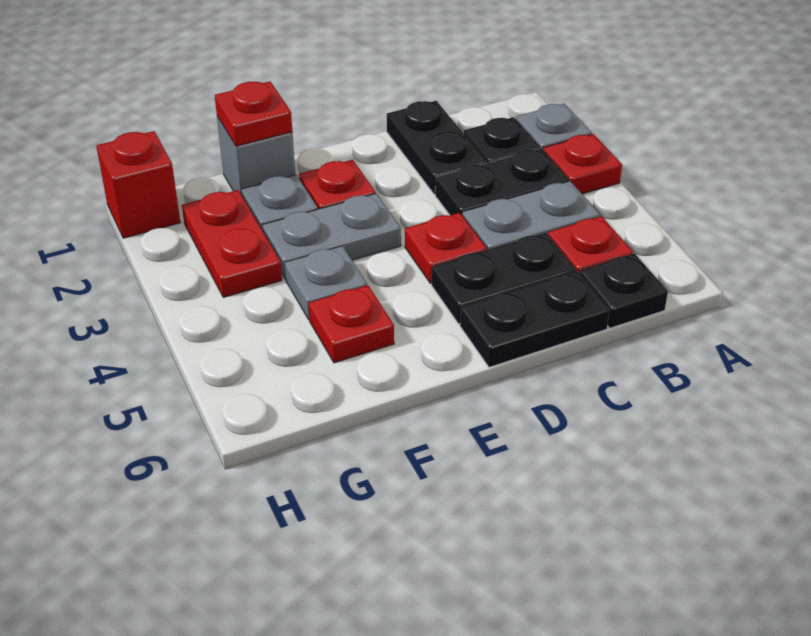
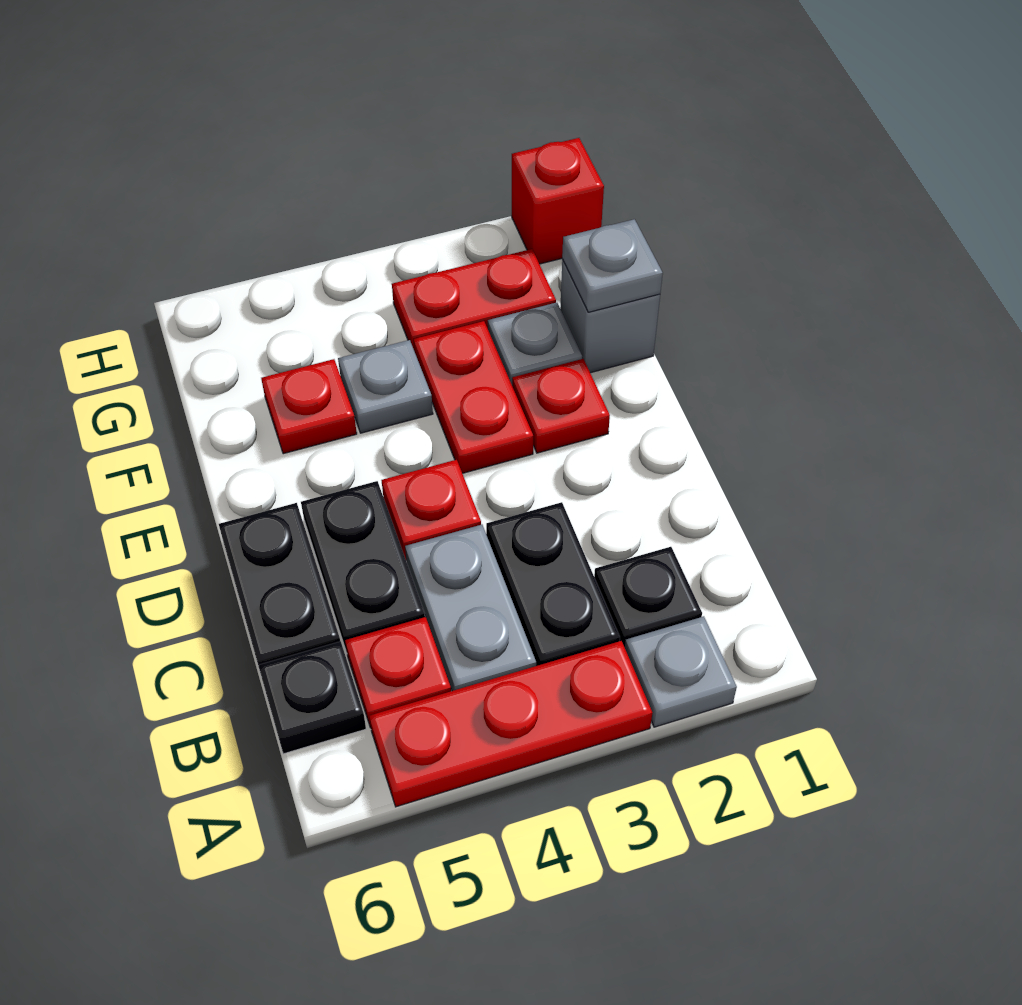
red 1x1 plate [544,134,622,194] -> red 1x3 plate [369,641,652,807]
black 1x2 plate [387,101,486,194] -> none
grey 1x2 plate [262,193,401,280] -> red 1x2 plate [414,321,533,473]
red 1x1 plate [215,81,292,146] -> grey 1x1 plate [562,219,663,312]

